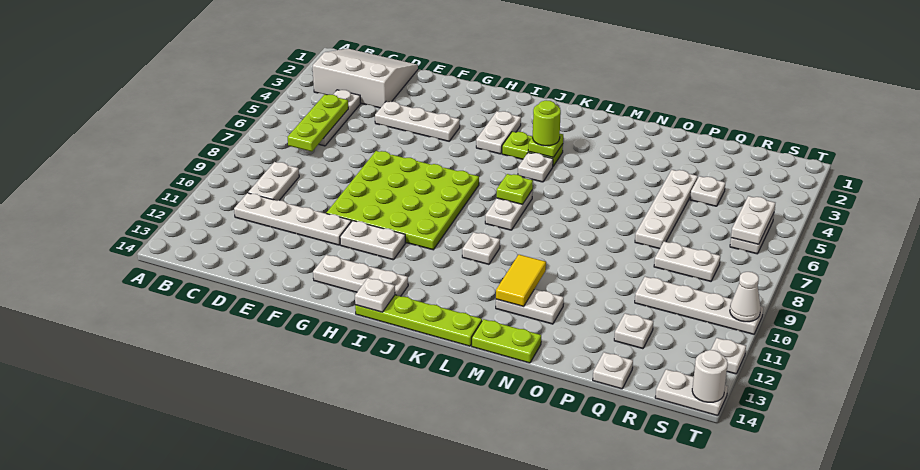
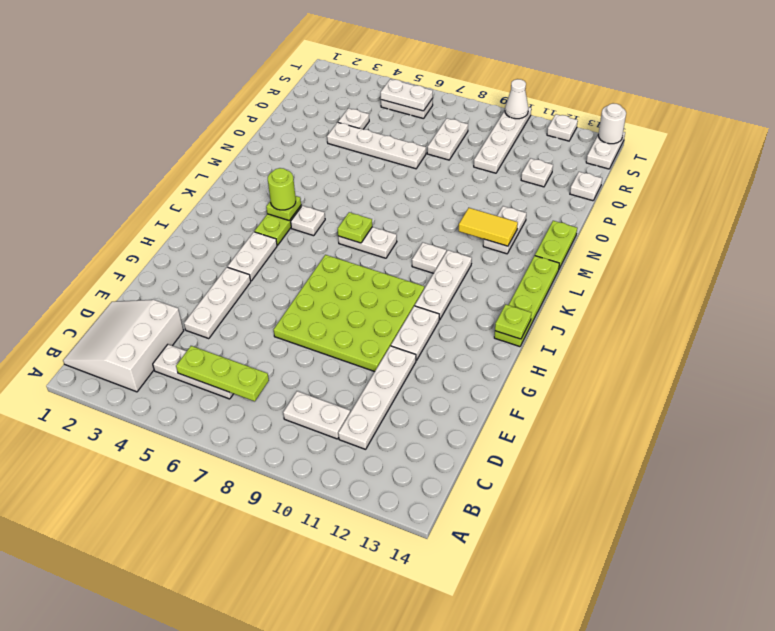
white 1x3 plate [313,255,408,296] -> white 1x3 plate moved to [415,250,472,320]
white 1x2 plate [476,111,521,154] -> white 1x2 plate turned to [227,232,277,281]
white 1x1 plate [355,278,395,312] -> lime 1x1 plate [495,304,531,339]

